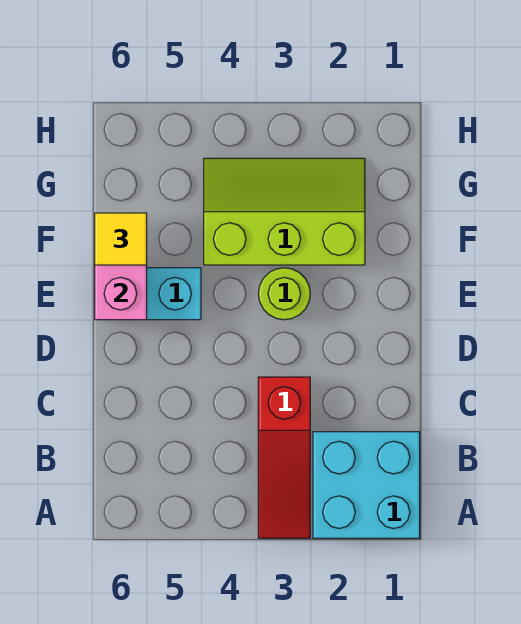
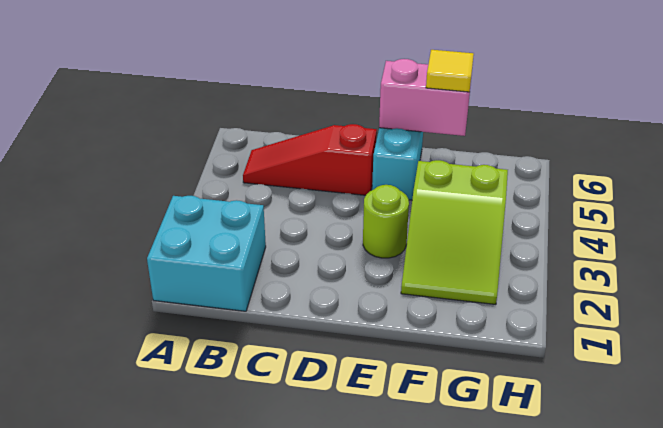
red 1x3 slope [258,377,310,538] -> red 1x3 slope moved to [243,124,377,195]
lime 2x3 slope [204,158,365,265] -> lime 2x3 slope turned to [401,160,508,304]

